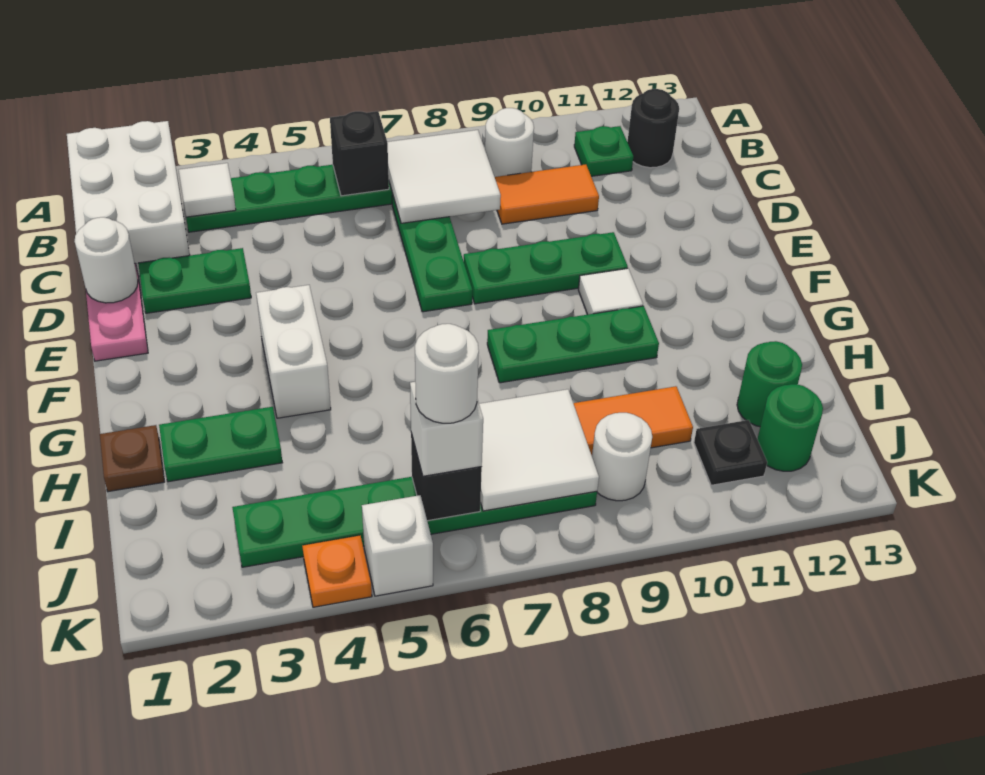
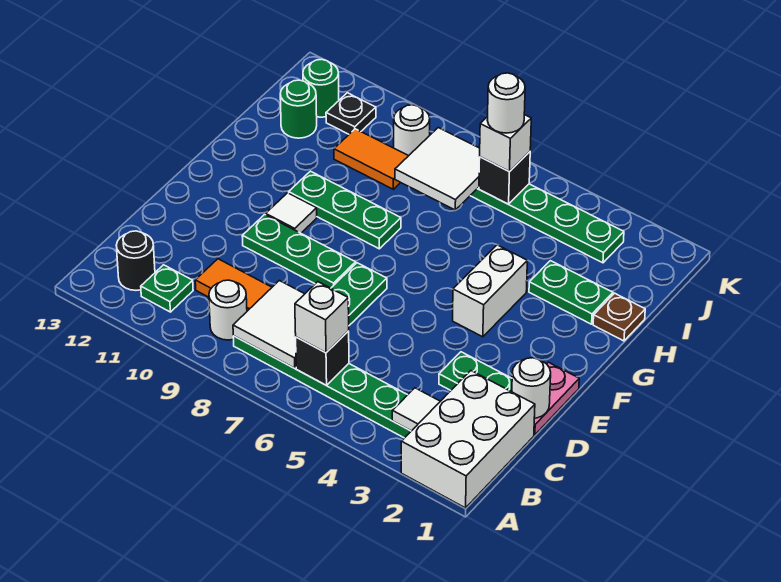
orange 1x1 plate [302,535,372,607] -> none
white 1x1 brick [362,495,433,596] -> white 1x1 brick moved to [295,282,349,353]

